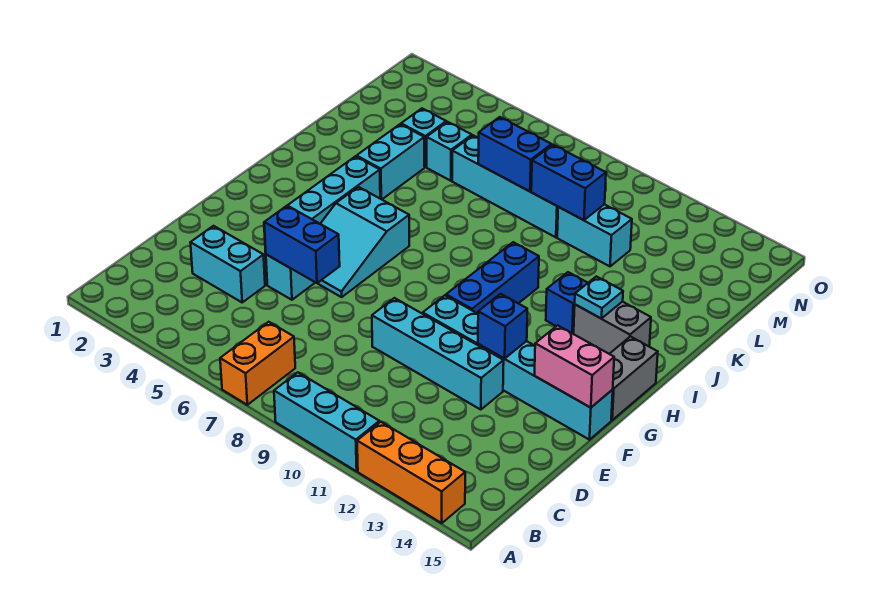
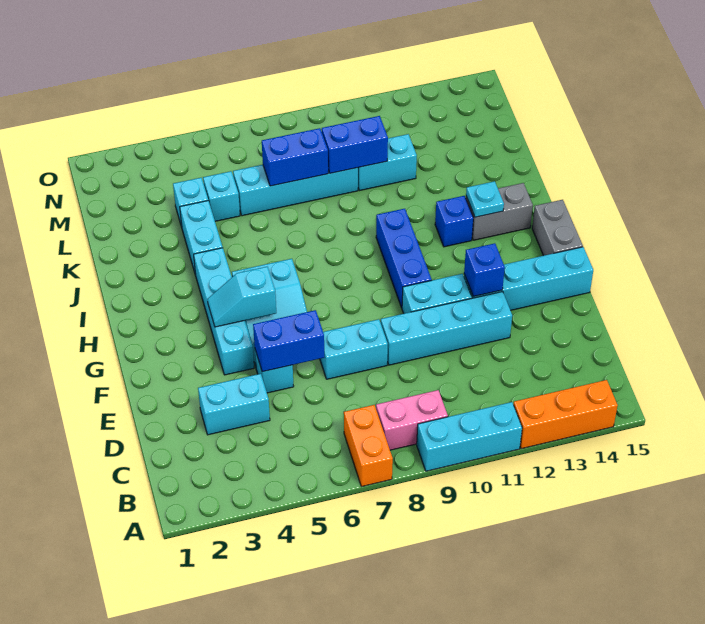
none -> cyan 1x2 brick [320,319,388,379]
pink 1x2 brick [534,325,614,408] -> pink 1x2 brick moved to [376,390,448,450]
none -> cyan 1x2 slope [208,267,276,327]

